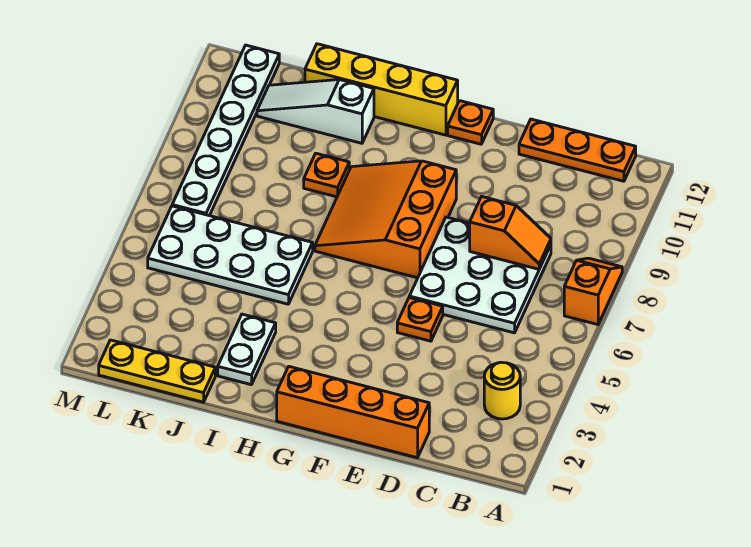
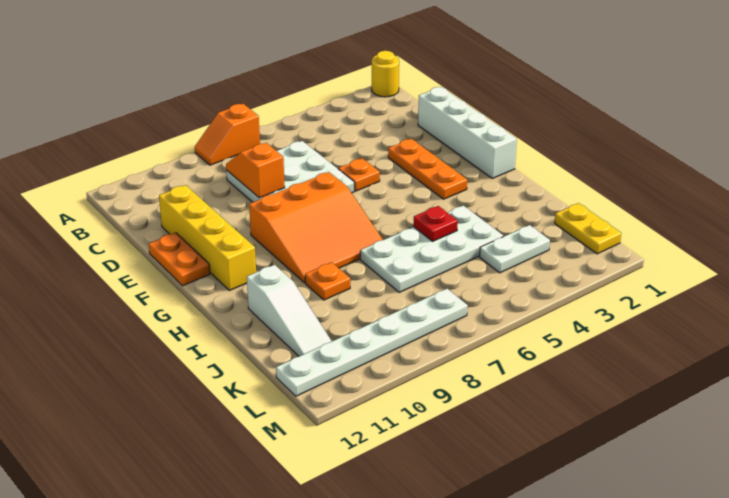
yellow 1x1 round brick [484,362,520,419] -> yellow 1x1 round brick moved to [372,51,399,97]
orange 1x3 plate [519,119,636,181] -> orange 1x3 plate moved to [388,139,467,199]
orange 1x4 brick [277,367,429,458] -> white 1x4 brick [418,87,517,178]
orange 1x1 plate [448,101,493,144] -> orange 1x2 plate [149,233,210,286]
yellow 1x4 brick [305,44,458,135] -> yellow 1x4 brick moved to [159,185,256,290]
white 1x2 plate [218,314,276,385] -> white 1x2 plate moved to [480,225,550,273]
white 2x4 plate [148,206,313,304] -> white 2x4 plate turned to [360,206,503,292]
none -> red 1x1 plate [413,206,458,241]
yellow 1x3 plate [99,340,215,402] -> yellow 1x2 plate [555,203,621,254]

